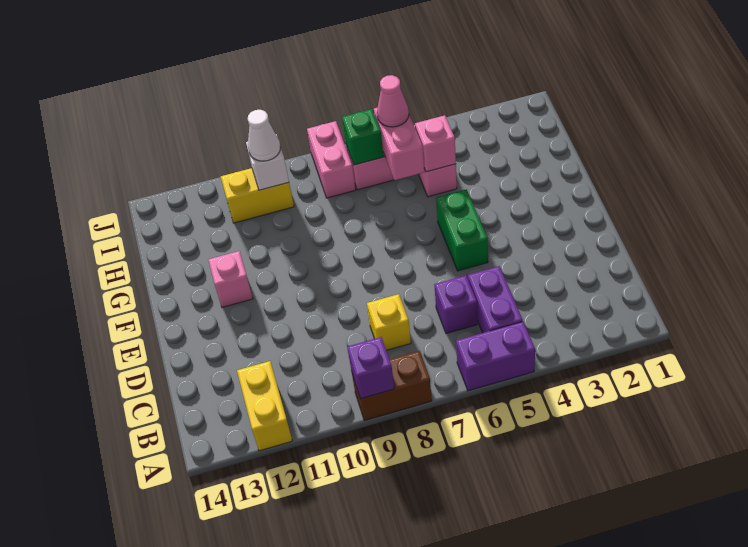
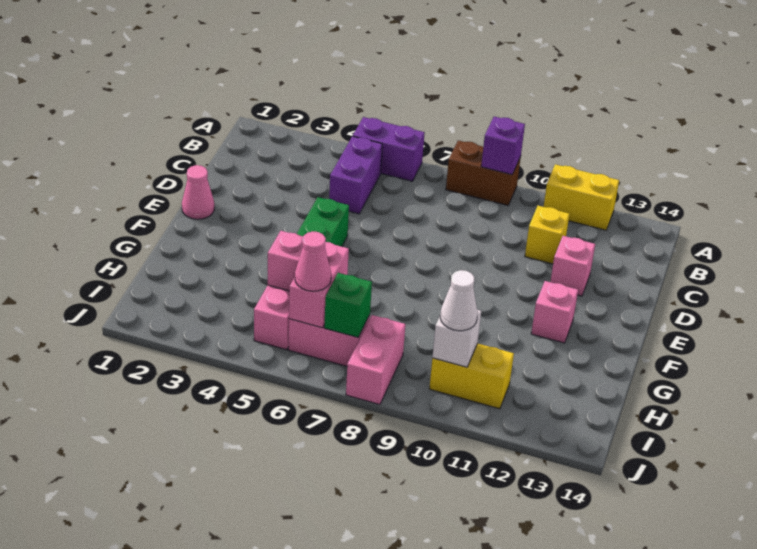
yellow 1x2 brick [237,361,292,451] -> yellow 1x2 brick turned to [544,164,619,230]
purple 1x1 brick [434,276,477,334] -> none
yellow 1x1 brick [367,294,411,350] -> yellow 1x1 brick moved to [525,206,569,264]
none -> pink 1x1 brick [550,236,595,296]
none -> pink 1x1 cone [182,165,214,219]

